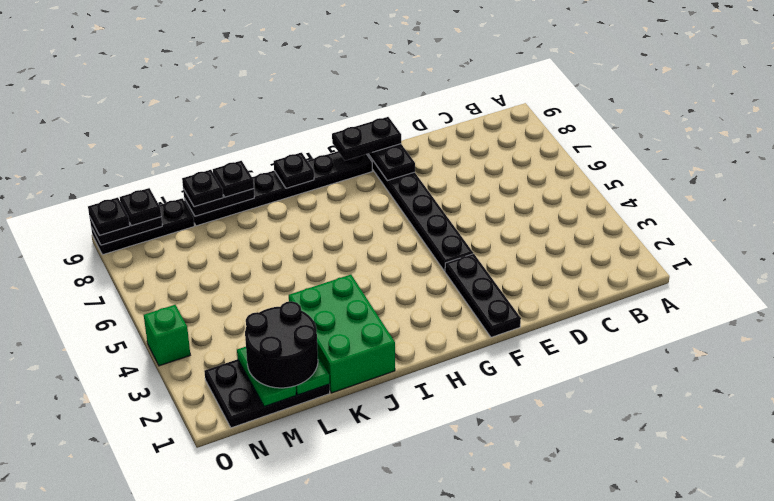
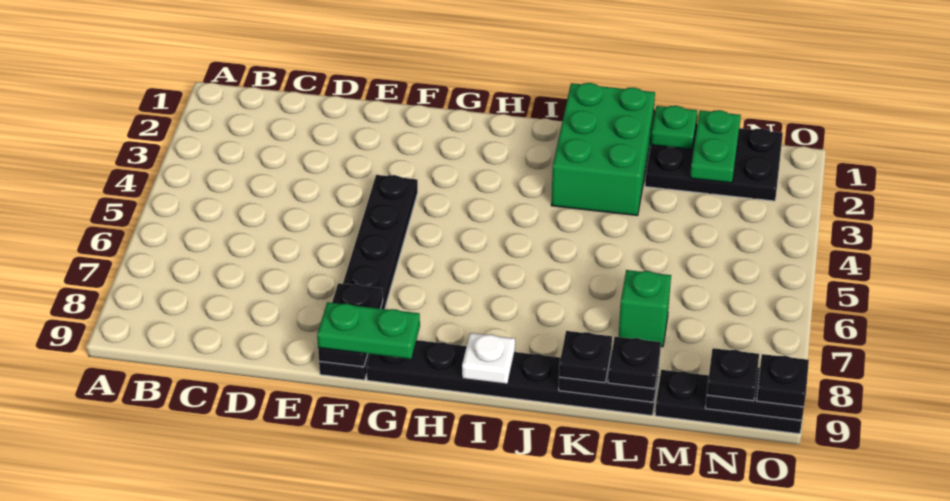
black 1x3 plate [445,254,521,337] -> none
black 1x2 plate [332,117,401,161] -> green 1x2 plate [317,302,420,359]
black 1x1 plate [274,153,314,188] -> white 1x1 plate [462,333,515,384]
black 2x2 round brick [245,301,318,388] -> none
green 1x1 brick [144,305,190,366] -> green 1x1 brick moved to [619,270,671,347]

